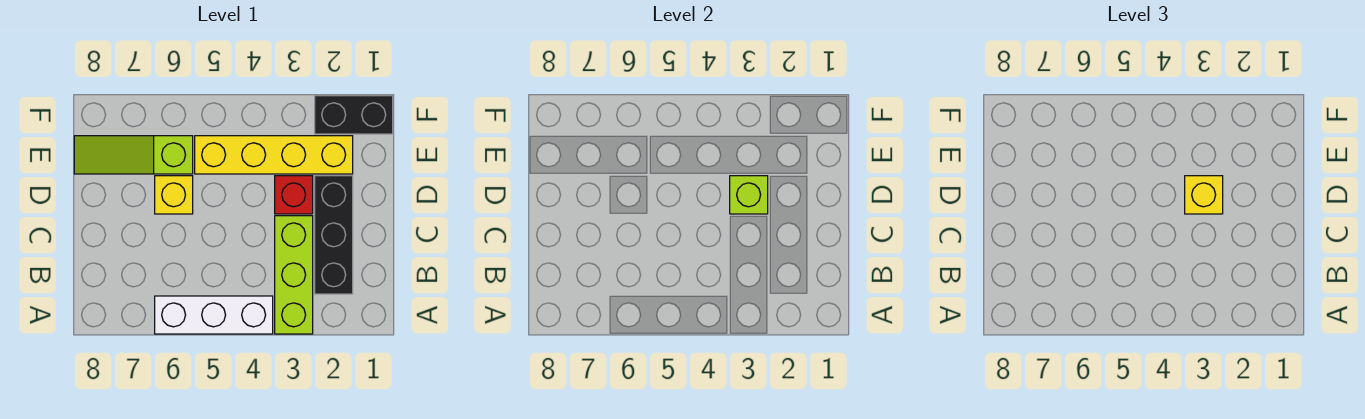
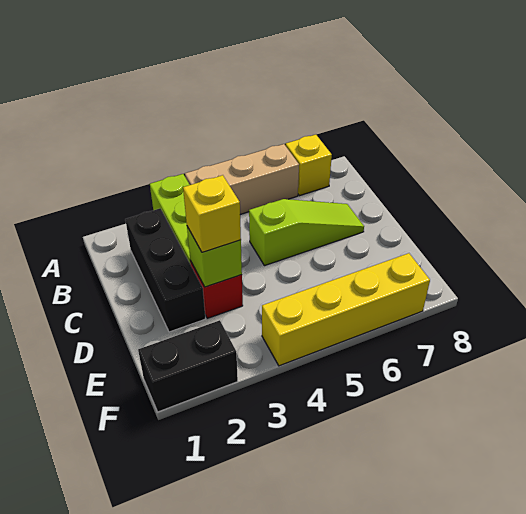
white 1x3 brick [155,296,273,334] -> tan 1x3 brick [185,144,299,214]
yellow 1x1 brick [155,176,193,214] -> yellow 1x1 brick moved to [286,135,332,196]
yellow 1x4 brick [195,136,353,174] -> yellow 1x4 brick moved to [262,253,430,366]
lime 1x3 slope [74,136,193,174] -> lime 1x3 slope moved to [249,199,364,266]

